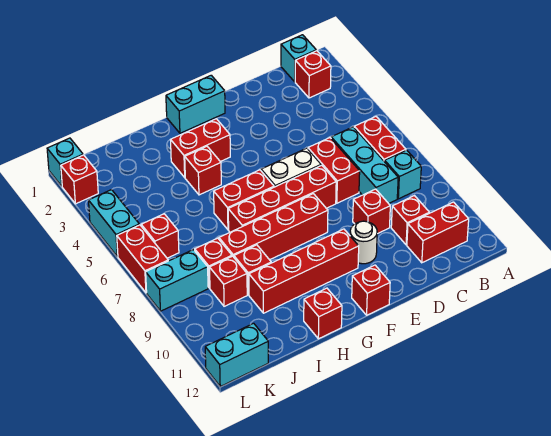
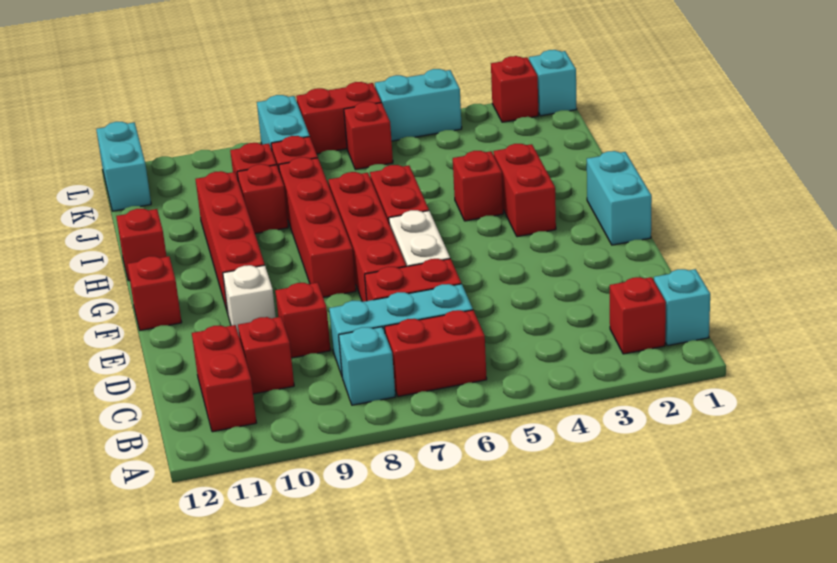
white 1x1 round brick [350,221,377,264] -> white 1x1 brick [223,265,276,335]

